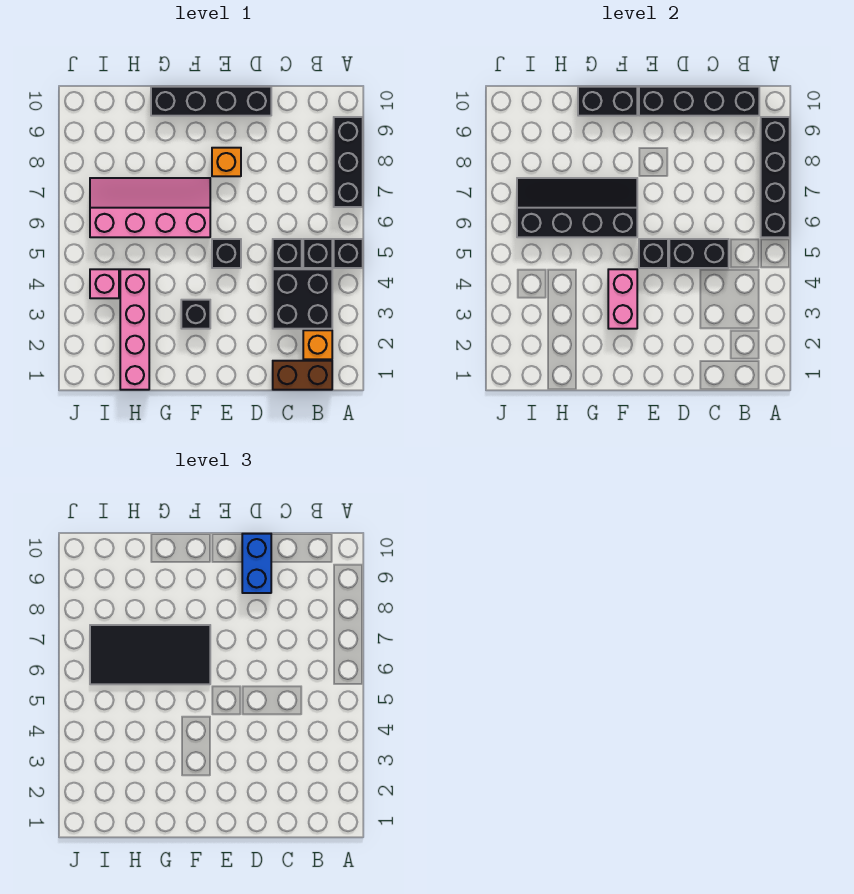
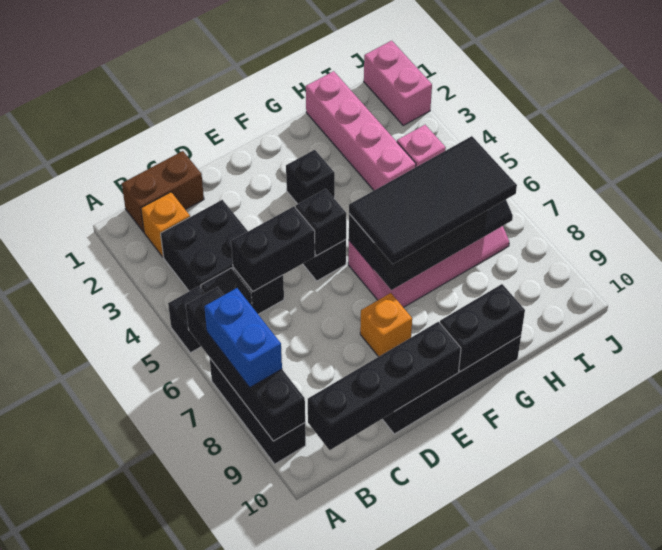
blue 1x2 brick [242,534,271,593] -> blue 1x2 brick moved to [204,288,282,387]
pink 1x2 brick [608,269,637,329] -> pink 1x2 brick moved to [364,41,432,125]

